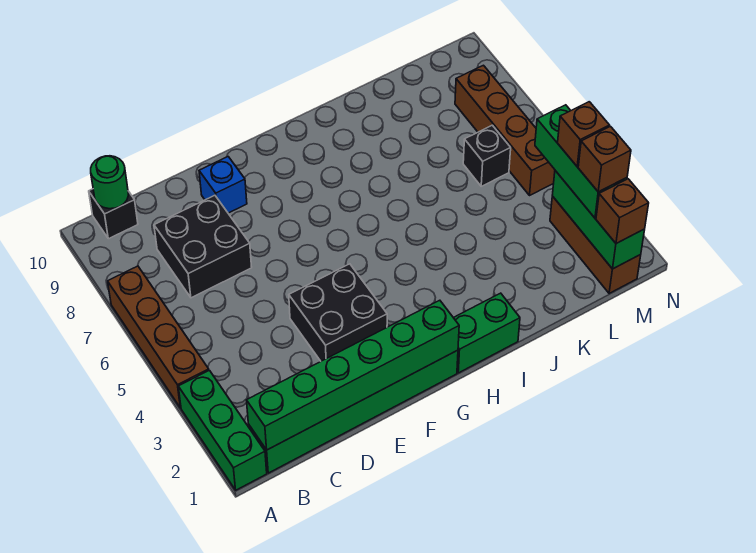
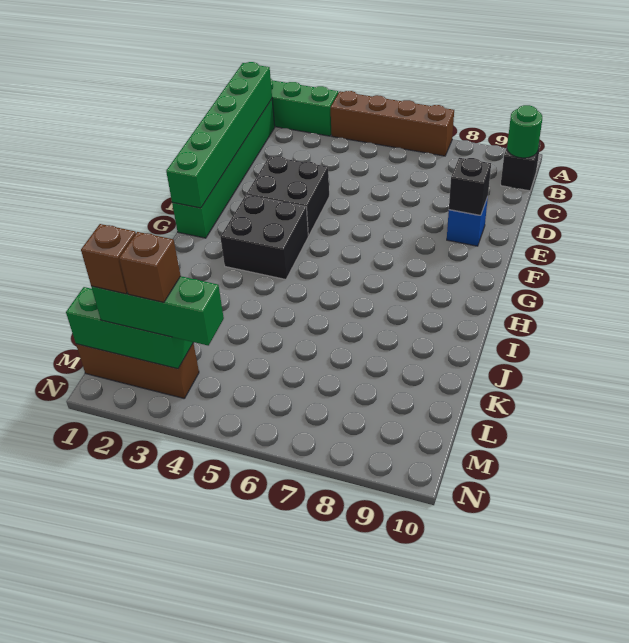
black 2x2 brick [154,195,252,298] -> black 2x2 brick moved to [220,195,308,279]
green 1x2 brick [454,293,520,373] -> none
black 1x1 brick [463,125,511,186] -> black 1x1 brick moved to [449,158,491,215]
brown 1x1 brick [596,179,649,243] -> none
brown 1x4 brick [455,65,555,195] -> none

